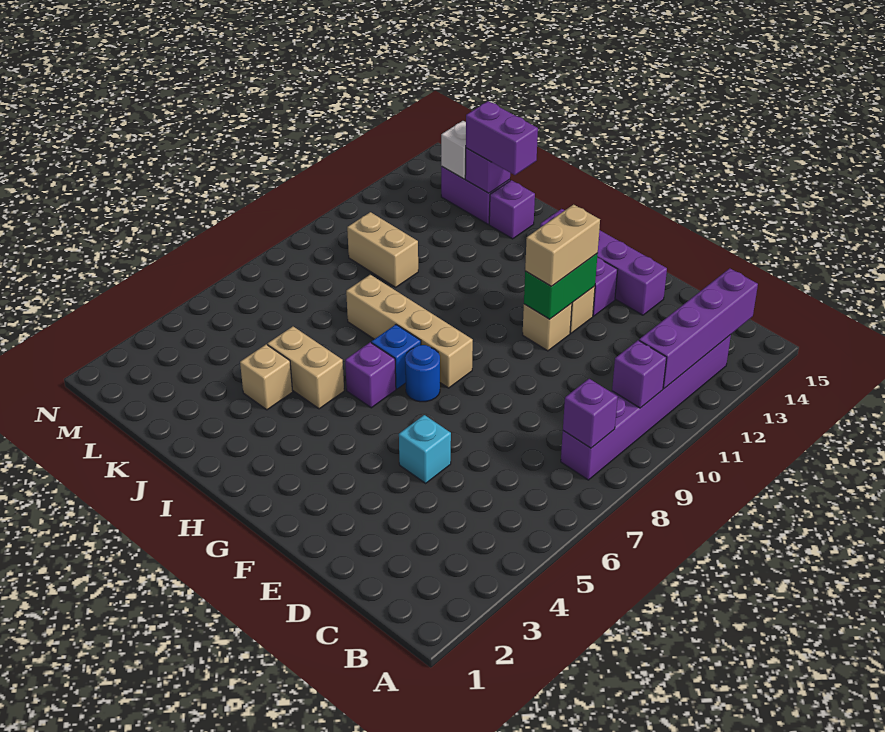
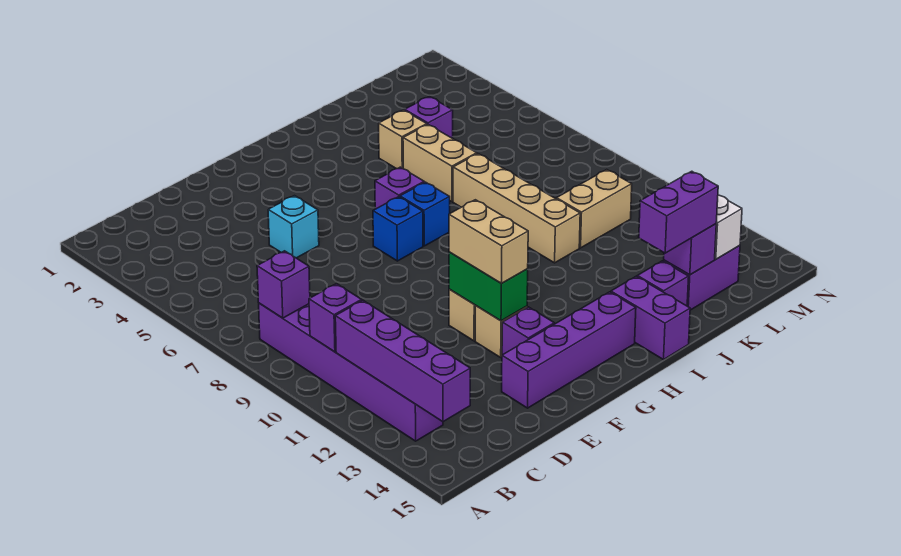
blue 1x1 round brick [405,345,440,402] -> blue 1x1 brick [373,197,423,261]
tan 1x4 brick [346,275,473,388] -> tan 1x4 brick turned to [453,154,580,263]
tan 1x2 brick [268,327,344,409] -> tan 1x2 brick turned to [403,125,477,202]
none -> purple 1x2 brick [611,276,690,360]
none -> purple 1x1 brick [405,97,453,138]

